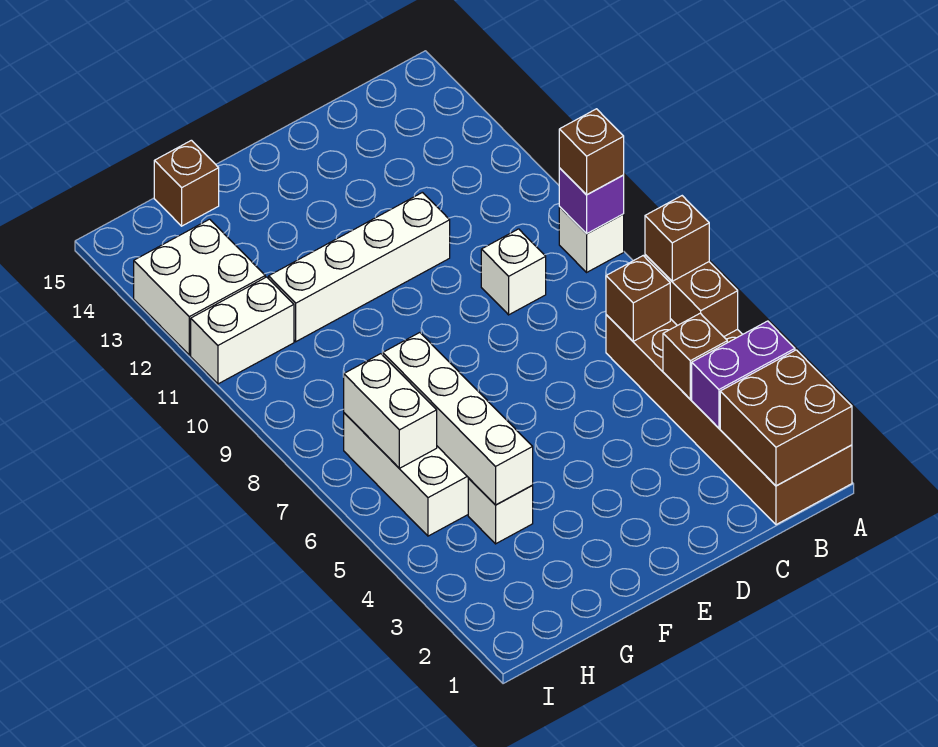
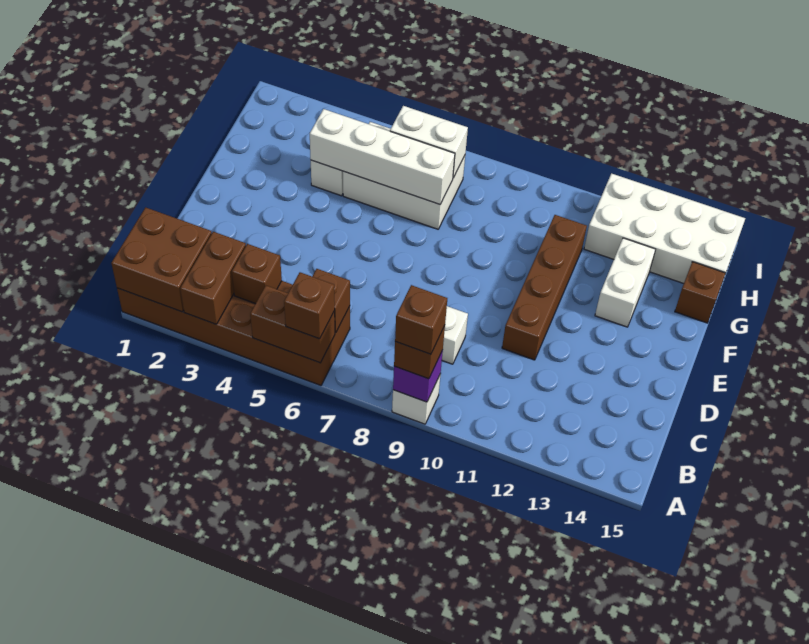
purple 1x2 brick [692,321,795,428] -> brown 1x2 brick [180,232,246,324]
none -> brown 1x1 brick [395,285,447,354]
white 1x4 brick [269,192,450,342] -> brown 1x4 brick [502,215,587,360]
white 1x2 brick [191,277,294,384] -> white 1x2 brick moved to [595,238,656,327]
white 2x2 brick [134,219,265,355] -> white 2x4 brick [584,173,745,284]

